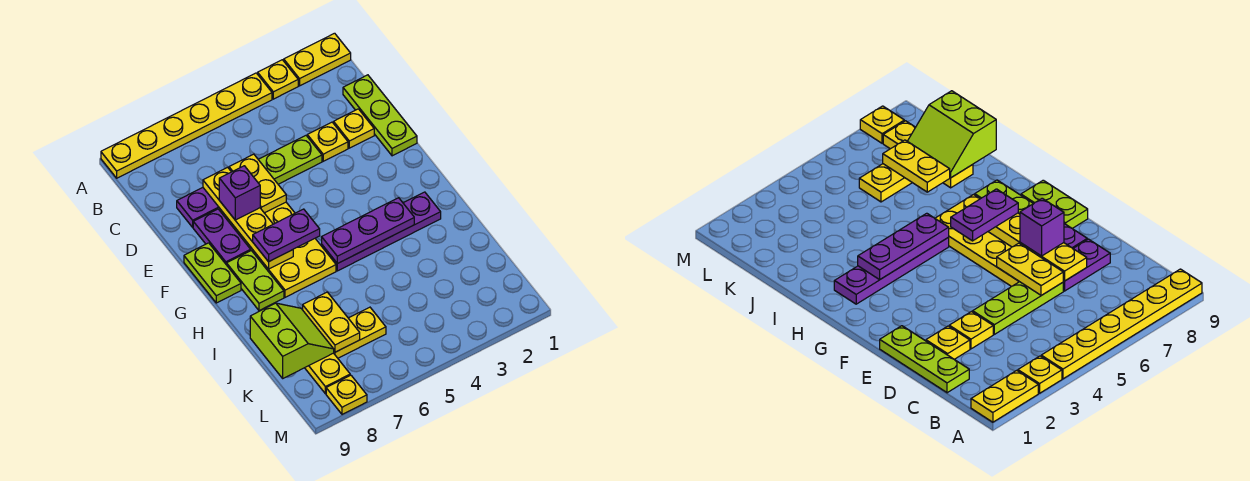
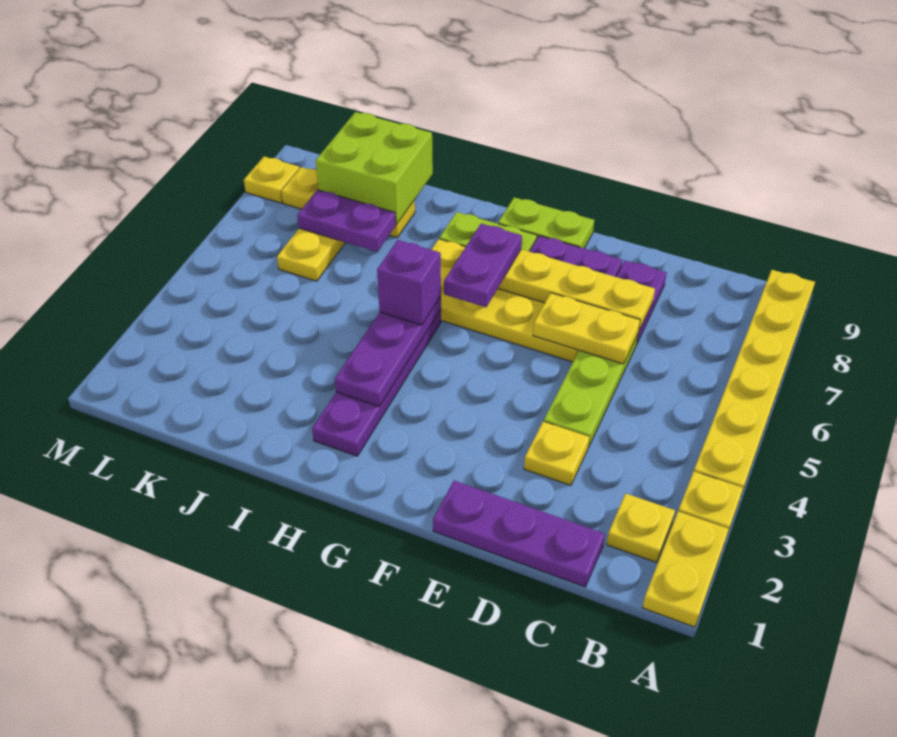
lime 1x3 plate [343,75,417,156] -> purple 1x3 plate [433,481,605,587]
yellow 1x1 plate [334,109,374,148] -> yellow 1x1 plate moved to [607,493,675,563]
purple 1x1 brick [219,166,260,220] -> purple 1x1 brick moved to [377,240,441,325]
yellow 1x2 plate [303,292,360,352] -> purple 1x2 plate [297,190,396,252]
lime 2x2 slope [250,303,334,378] -> lime 2x2 brick [316,112,433,224]

